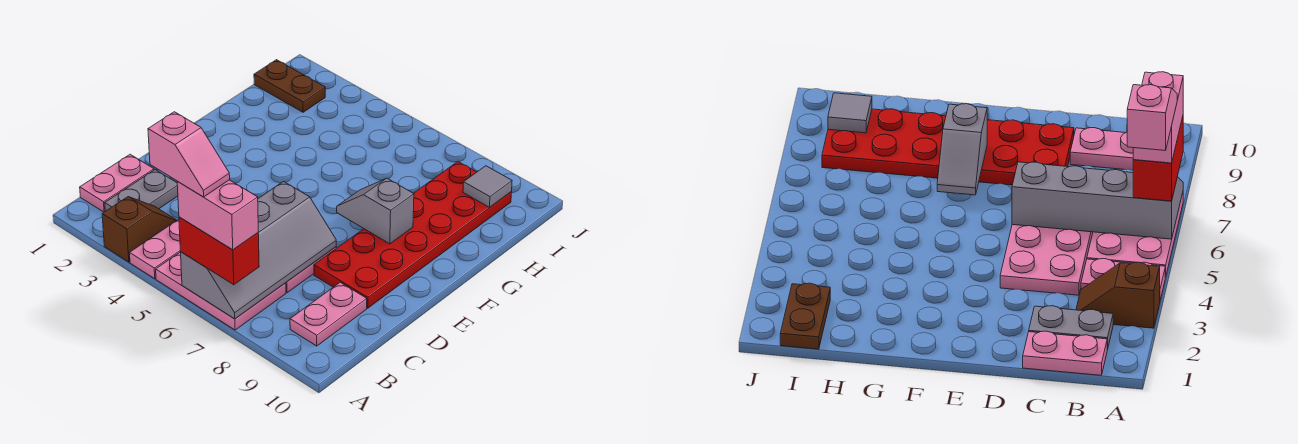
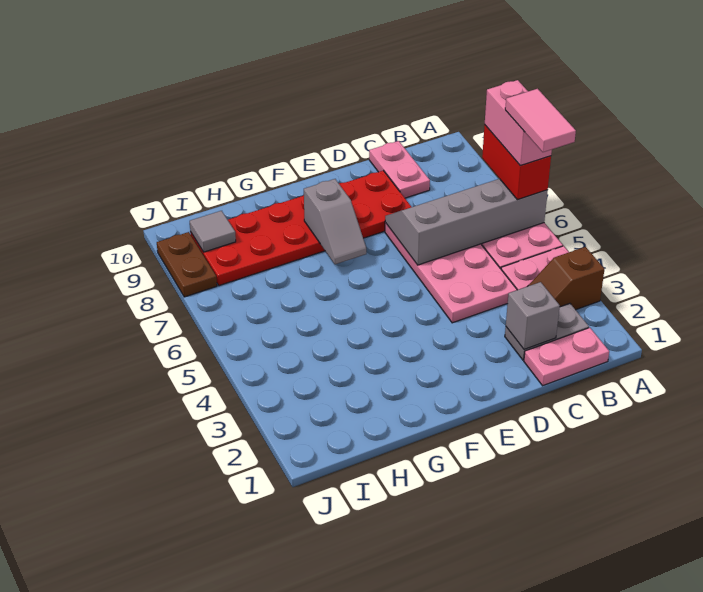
pink 1x2 slope [148,112,230,197] -> pink 1x2 tile [505,89,576,152]
pink 1x2 plate [290,282,367,346] -> pink 1x2 plate turned to [369,141,430,198]
none -> grey 1x1 brick [506,282,560,349]
brown 1x2 plate [254,60,325,112] -> brown 1x2 plate moved to [157,232,217,297]

